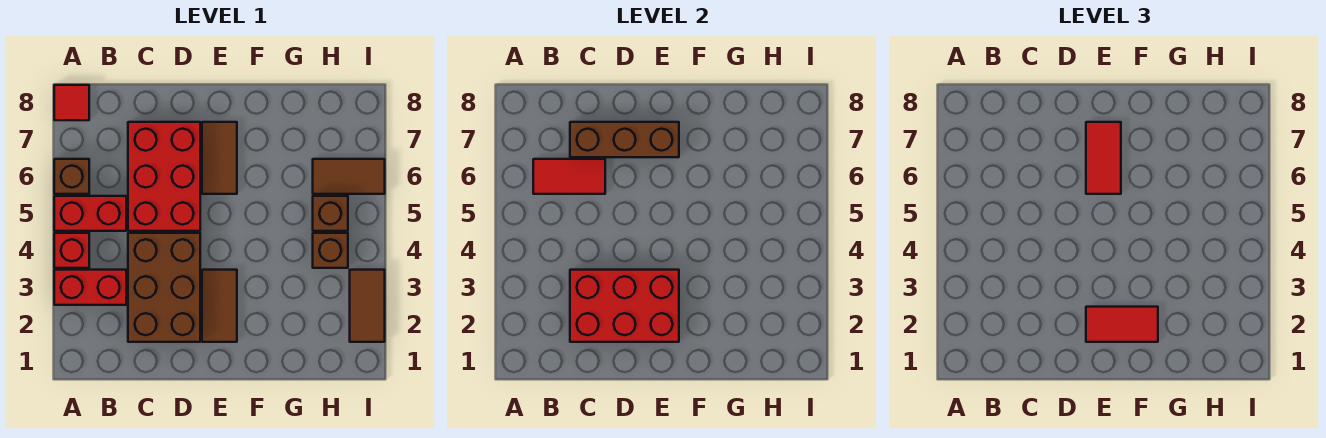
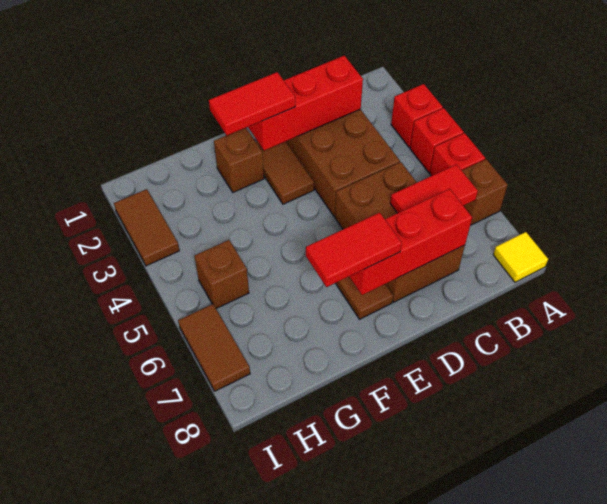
red 1x2 brick [54,270,126,305] -> red 1x1 brick [391,84,443,147]
red 1x2 brick [54,196,126,231] -> red 1x1 brick [430,133,485,176]
red 1x1 tile [54,85,89,120] -> yellow 1x1 tile [493,232,548,282]
red 2x3 brick [570,270,679,342] -> red 1x3 brick [248,55,363,151]
red 2x3 brick [128,122,200,231] -> brown 2x3 brick [335,162,465,302]
brown 1x3 brick [570,122,679,157] -> red 1x3 brick [349,189,472,295]
red 1x2 tile [1086,122,1121,194] -> red 1x2 tile turned to [306,212,402,287]
brown 1x1 brick [313,233,348,268] -> brown 1x1 brick moved to [214,128,264,192]
brown 1x2 tile [313,159,385,194] -> brown 1x2 tile turned to [178,304,250,391]

